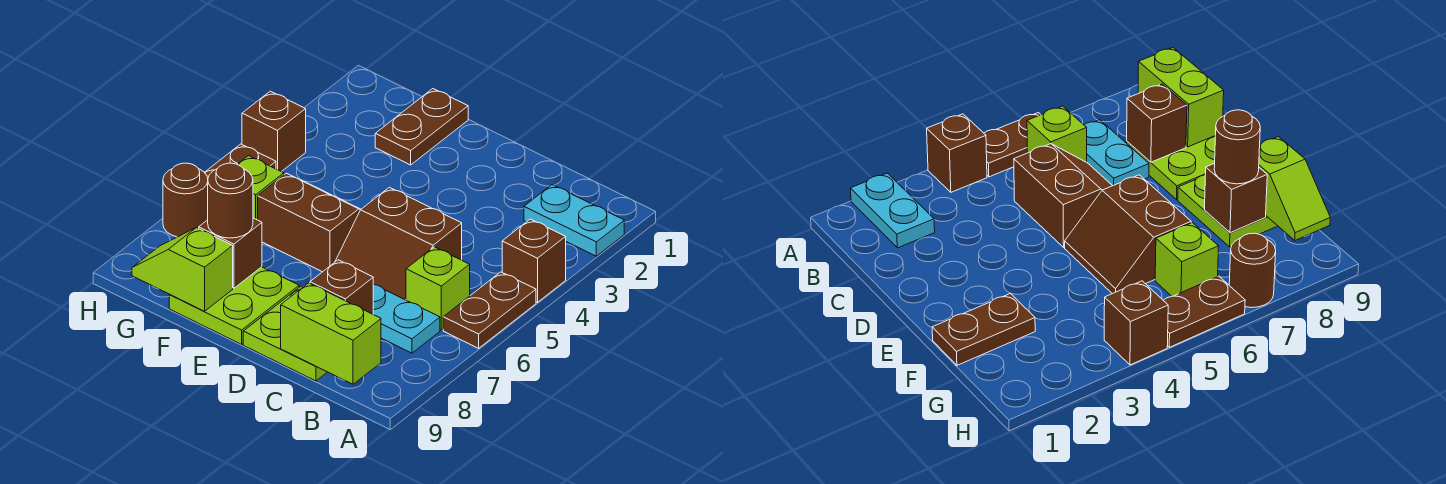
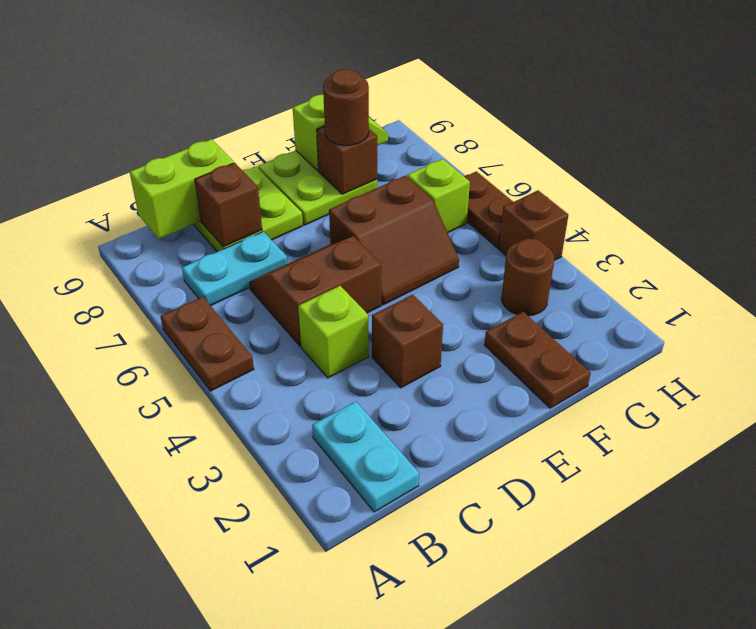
cyan 1x2 plate [524,185,624,256] -> cyan 1x2 plate turned to [312,402,419,512]
brown 1x1 brick [502,219,566,302] -> brown 1x1 brick moved to [372,295,443,388]
lime 1x1 brick [406,247,470,330] -> lime 1x1 brick moved to [298,286,369,378]
brown 1x1 round brick [163,163,208,237] -> brown 1x1 round brick moved to [501,239,554,316]

